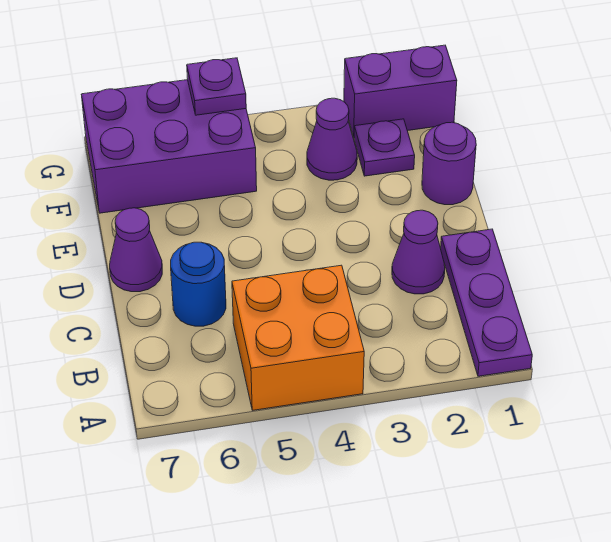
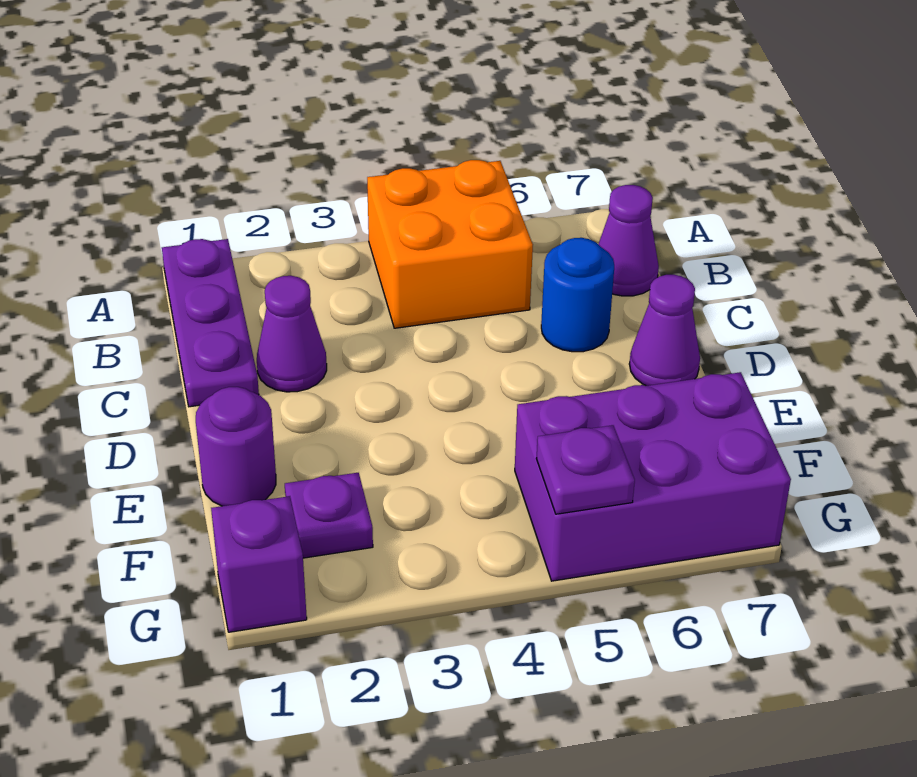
purple 1x1 cone [307,98,357,180] -> purple 1x1 cone moved to [598,185,659,296]
purple 1x2 brick [344,45,457,137] -> purple 1x1 brick [211,496,307,632]

